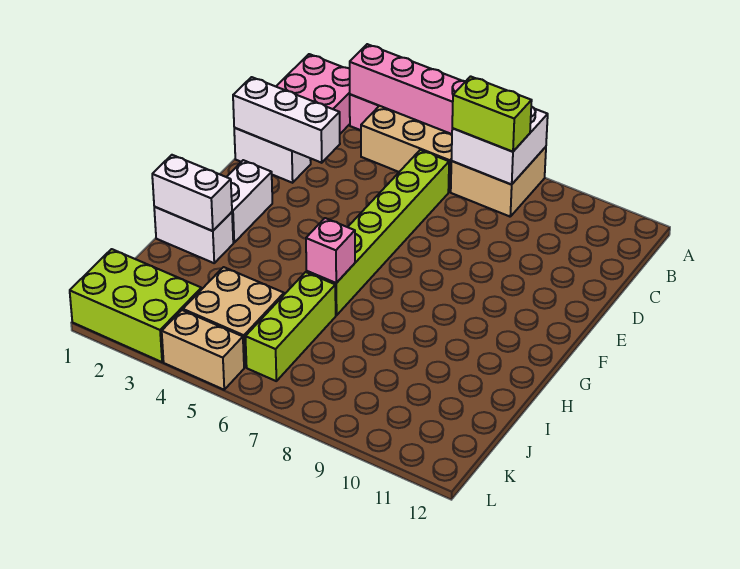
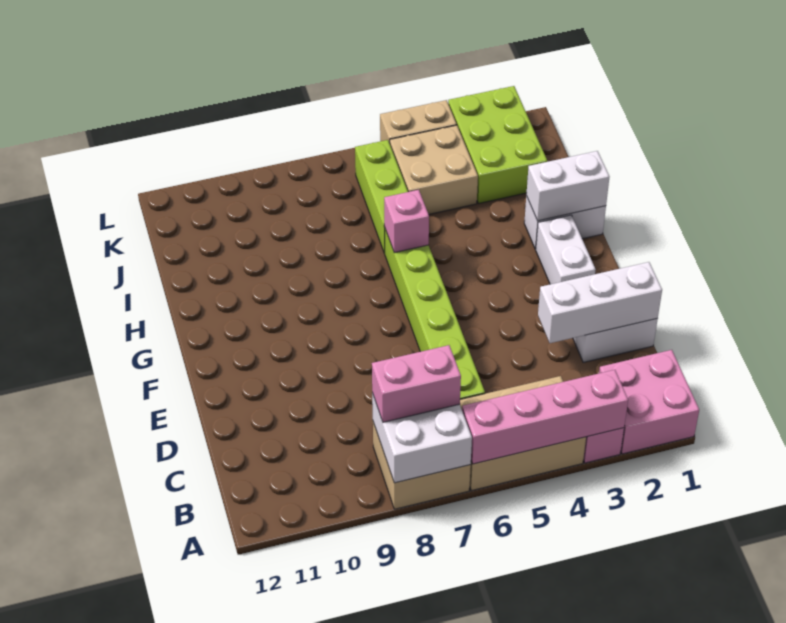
lime 1x2 brick [452,76,532,152] -> pink 1x2 brick [372,345,461,422]
lime 2x3 brick [70,249,201,362] -> lime 2x3 brick turned to [448,86,547,204]

